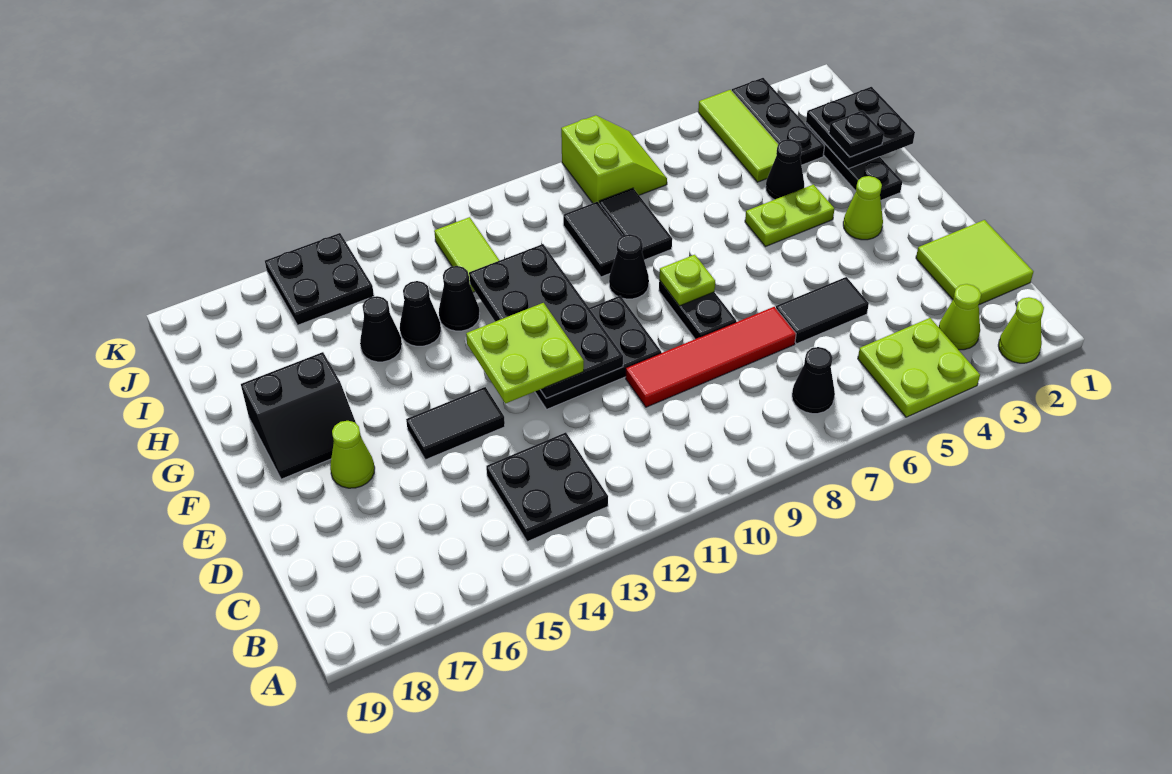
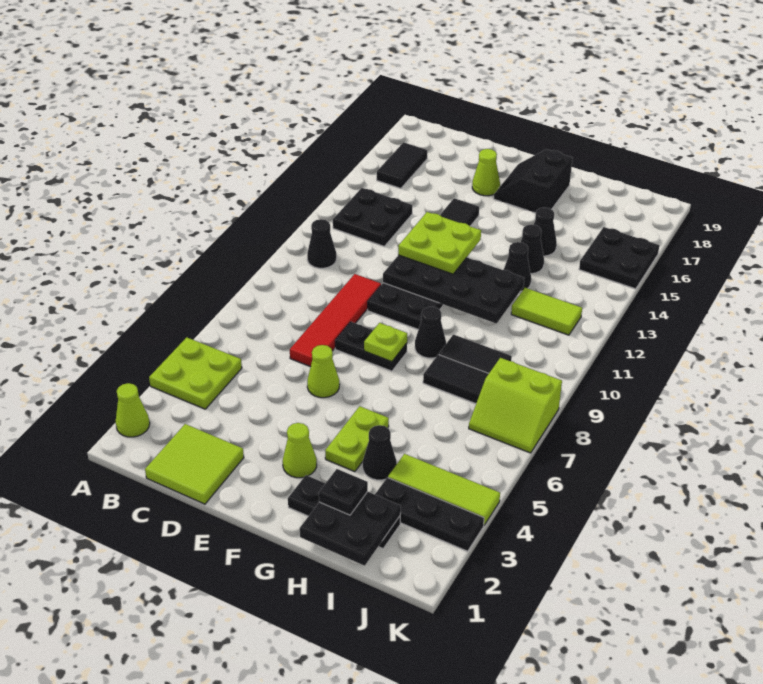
lime 1x1 cone [939,284,981,350] -> lime 1x1 cone moved to [307,345,340,398]
black 1x1 cone [792,347,835,414] -> black 1x1 cone moved to [307,219,337,268]
black 1x2 tile [776,277,869,344] -> black 1x2 tile moved to [377,142,427,188]

